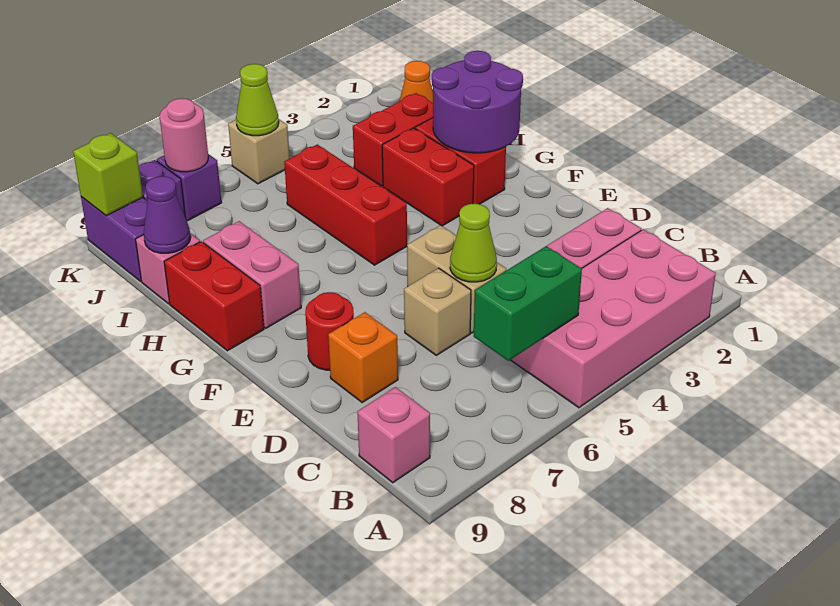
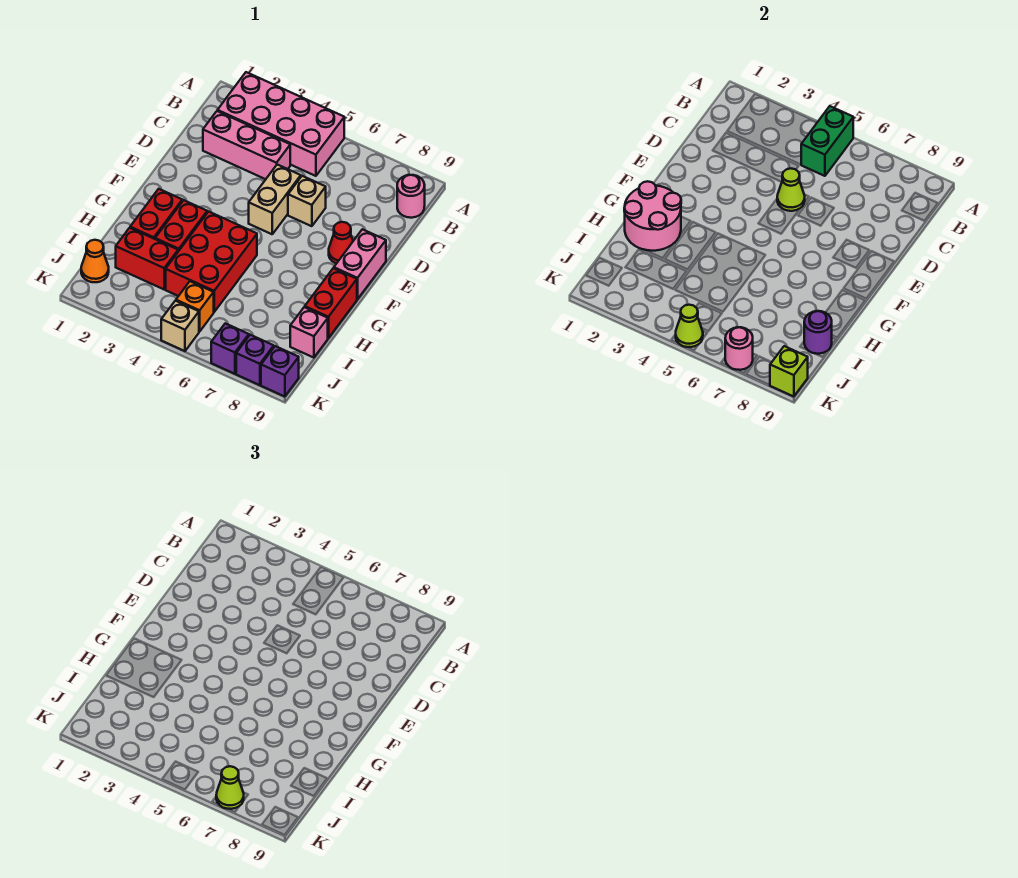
green 1x2 brick [474,246,582,361] -> green 1x2 brick turned to [801,106,853,176]
pink 1x1 brick [357,387,430,483] -> pink 1x1 round brick [397,175,425,218]
orange 1x1 brick [328,312,398,403] -> orange 1x1 brick moved to [176,281,214,332]
red 1x1 round brick [305,292,354,370] -> red 1x1 cone [329,222,353,264]
purple 2x2 round brick [432,51,523,153] -> pink 2x2 round brick [624,181,681,251]
red 1x3 brick [284,144,407,265] -> red 2x3 brick [166,212,257,312]
pink 1x2 brick [203,221,301,328] -> pink 1x2 brick moved to [334,229,386,299]
purple 1x1 cone [143,176,191,253] -> purple 1x1 round brick [804,311,832,354]
purple 1x2 brick [81,197,147,281] -> purple 1x1 brick [261,346,299,397]
none -> lime 1x1 cone [216,766,244,809]

